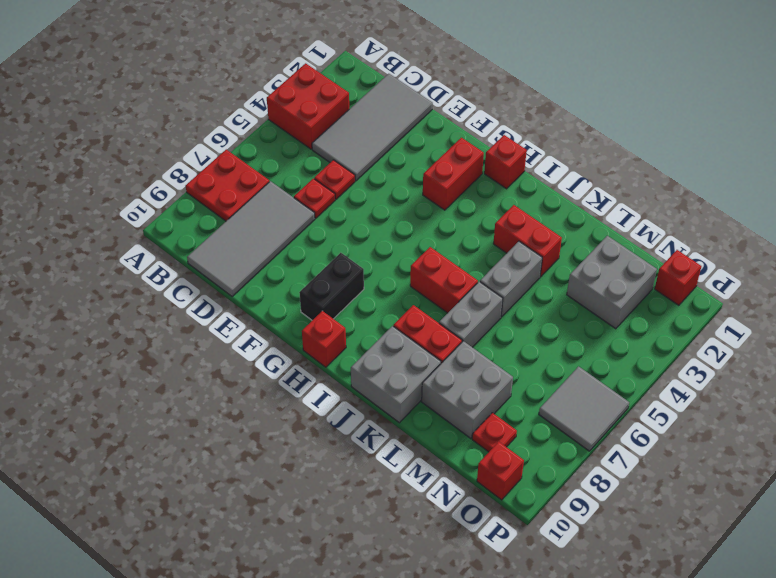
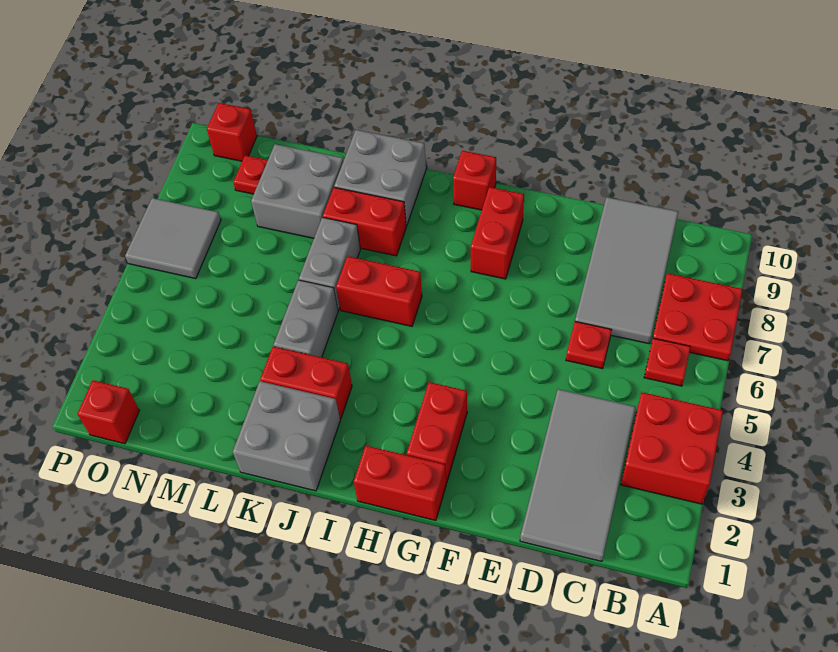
red 1x1 plate [314,160,355,199] -> red 1x1 plate moved to [644,338,690,386]
black 1x2 brick [299,253,364,320] -> red 1x2 brick [471,187,524,279]
red 1x1 brick [484,135,527,189] -> red 1x2 brick [354,446,446,520]
grey 2x2 brick [567,236,657,329] -> grey 2x2 brick moved to [233,381,340,491]

